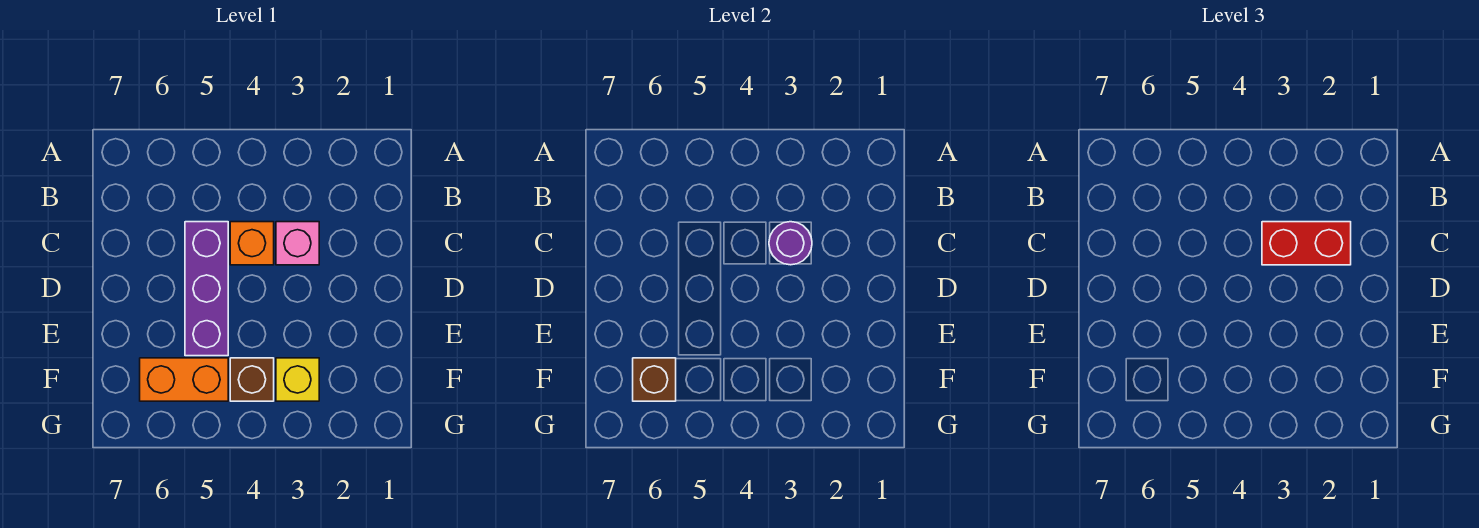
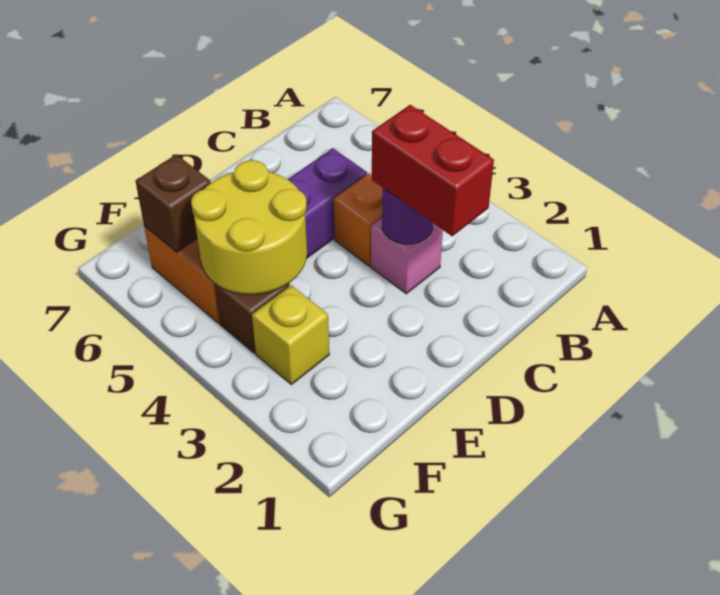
none -> yellow 2x2 round brick [191,160,307,295]

